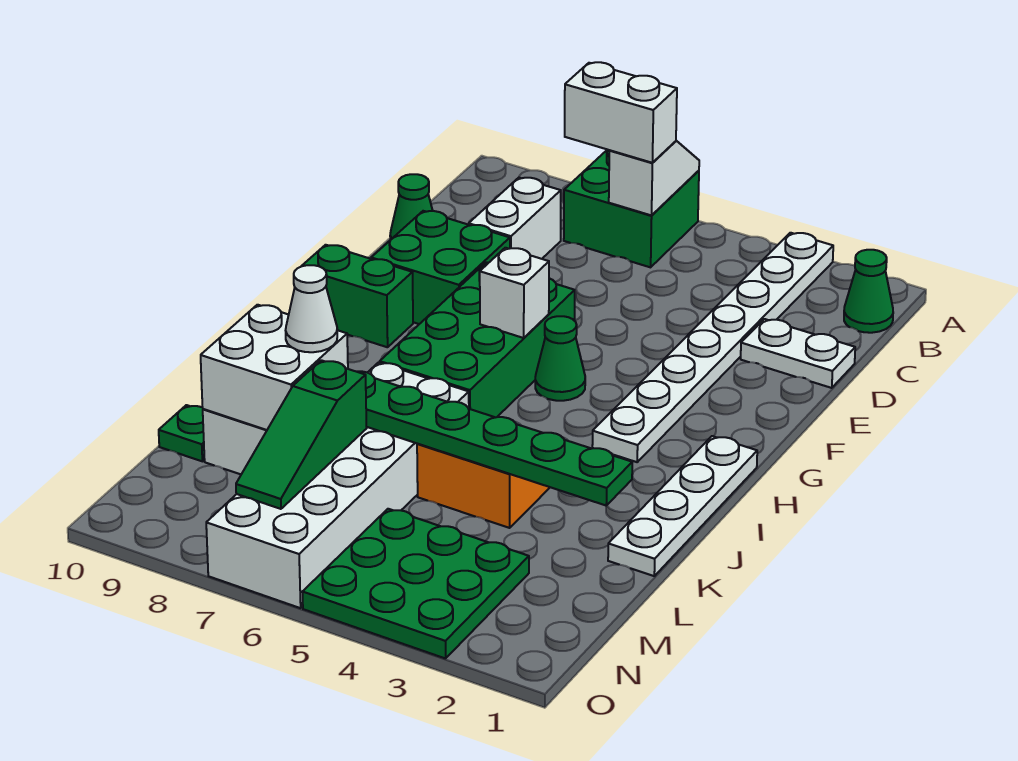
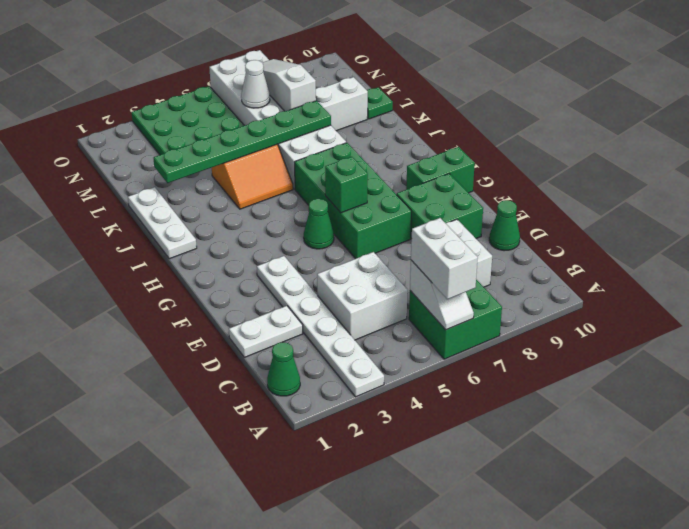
white 1x8 plate [592,233,833,462] -> white 1x6 plate [257,256,384,397]
white 1x2 brick [565,62,677,163] -> white 1x2 brick turned to [411,218,478,299]
white 1x1 brick [480,248,549,338] -> green 1x1 brick [325,157,368,213]
white 1x4 plate [608,436,757,576] -> white 1x3 plate [128,187,197,259]
white 2x2 brick [201,305,348,430] -> white 2x2 brick moved to [317,252,408,340]
white 1x1 cone [286,265,337,352] -> white 1x1 cone moved to [241,60,270,108]
green 1x3 slope [236,360,367,509] -> white 1x3 slope [263,59,316,111]

